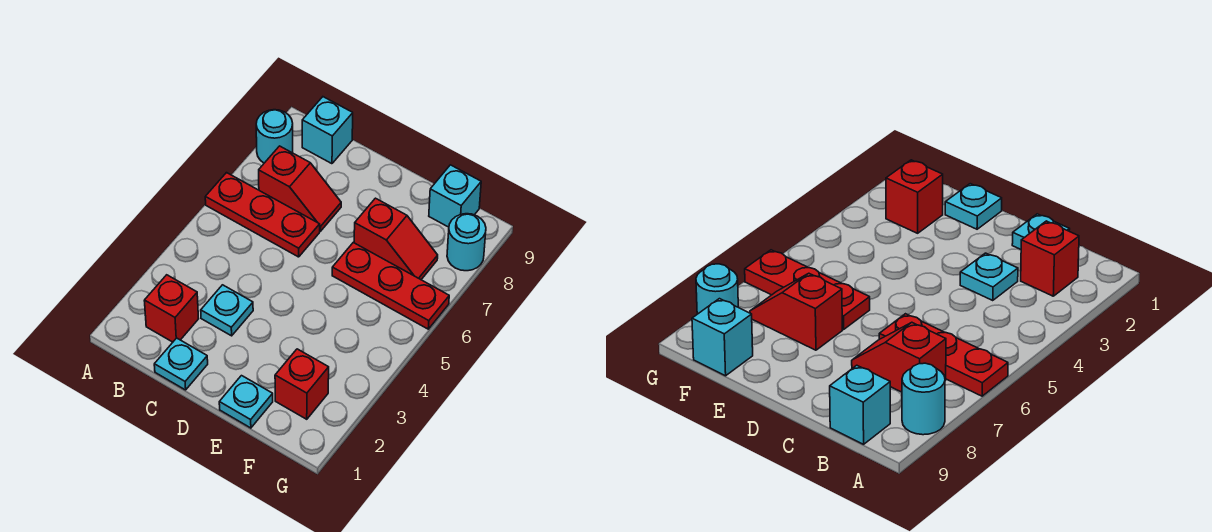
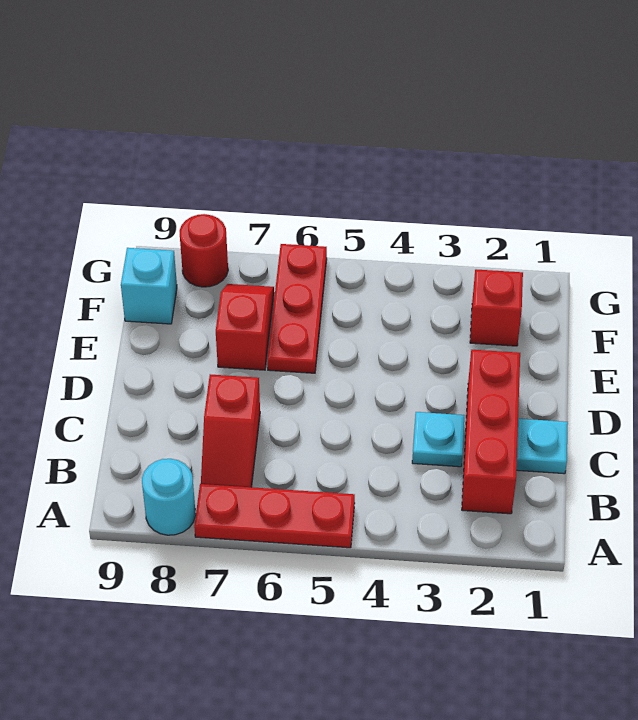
red 1x3 plate [205,173,320,257] -> red 1x3 plate turned to [194,484,355,548]
red 1x1 brick [144,275,199,342] -> red 1x3 brick [462,350,520,514]
red 1x2 slope [259,146,341,231] -> red 1x2 slope turned to [201,374,260,487]
cyan 1x1 brick [302,97,353,164] -> none
cyan 1x1 plate [219,376,273,428] -> none
cyan 1x1 round brick [447,214,486,271] -> red 1x1 round brick [180,214,228,287]

